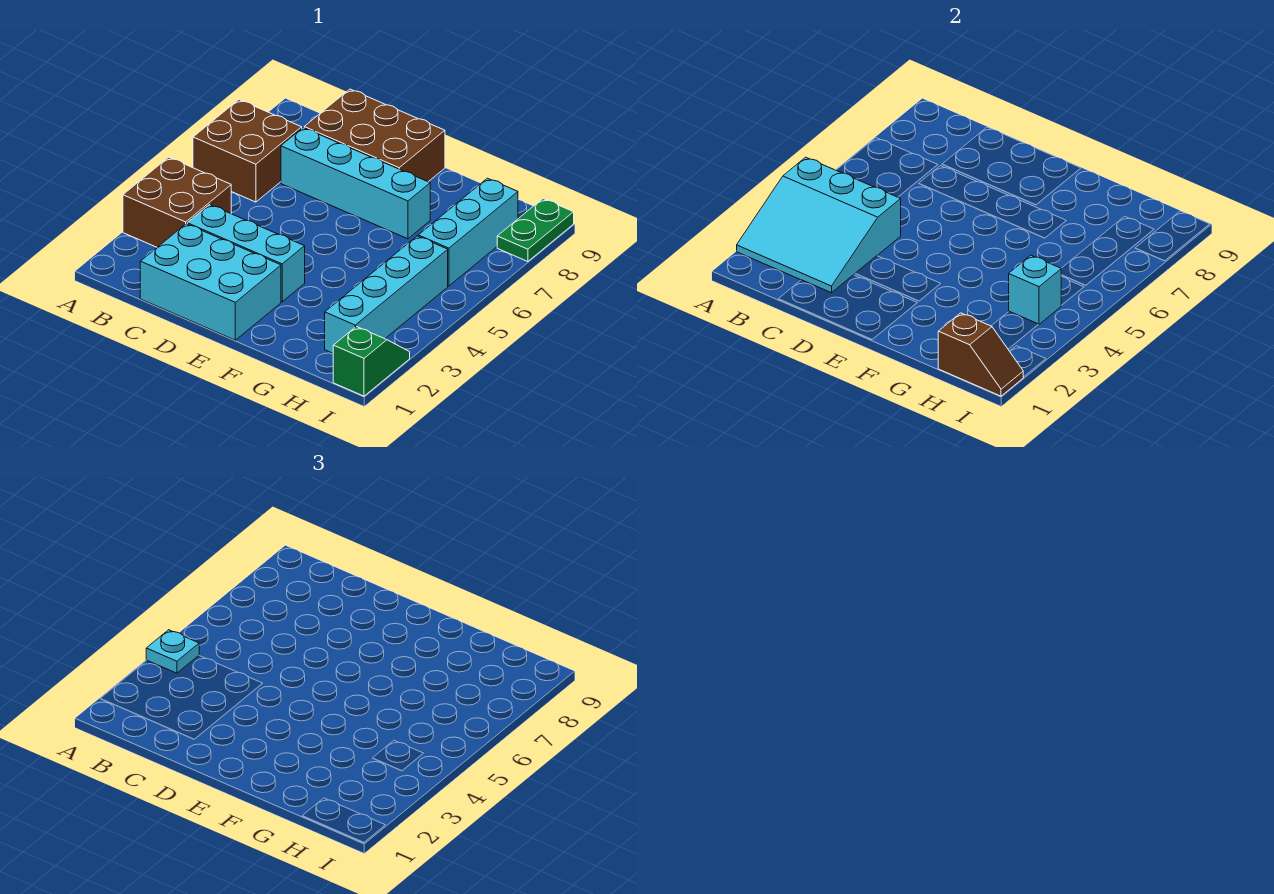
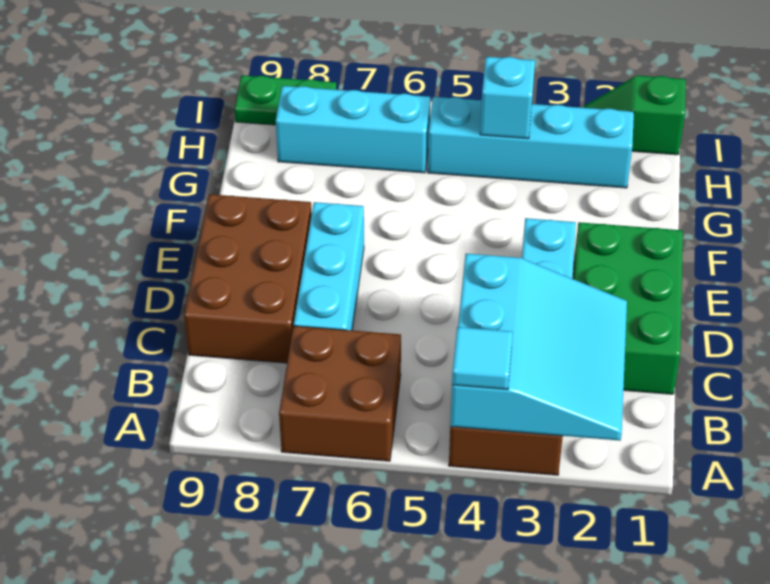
cyan 1x1 plate [146,630,199,673] -> cyan 1x1 tile [452,327,513,390]
cyan 2x3 brick [140,224,281,340] -> green 2x3 brick [573,222,683,394]
cyan 1x4 brick [281,128,430,239] -> cyan 1x3 brick [294,202,364,330]
brown 1x2 slope [938,313,1023,396] -> none

